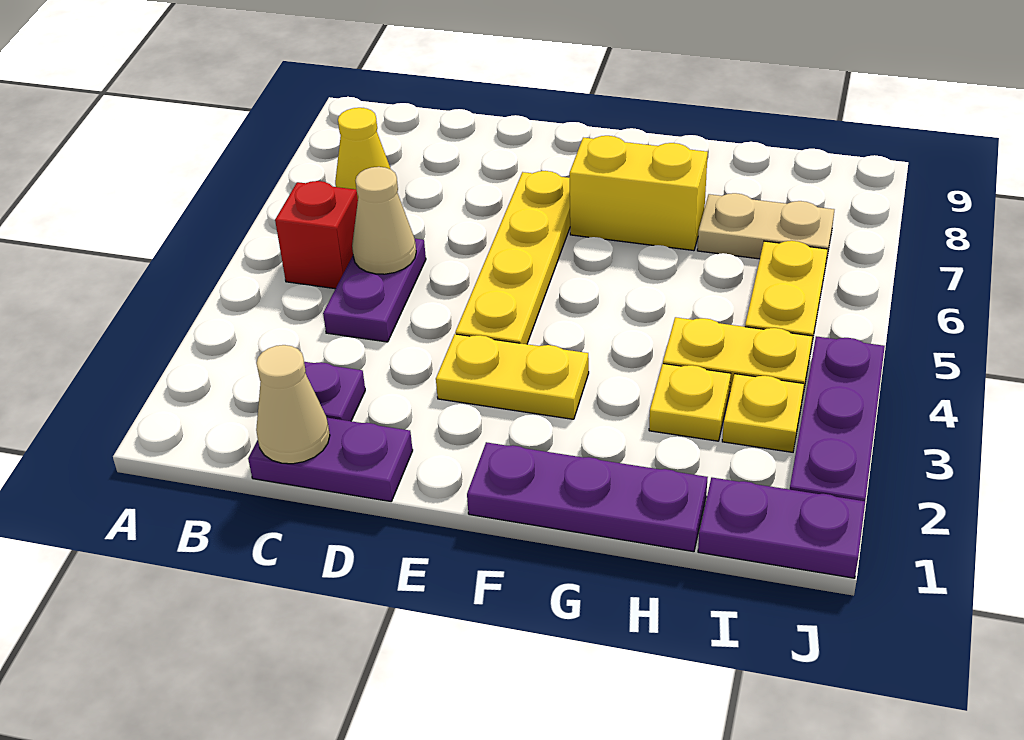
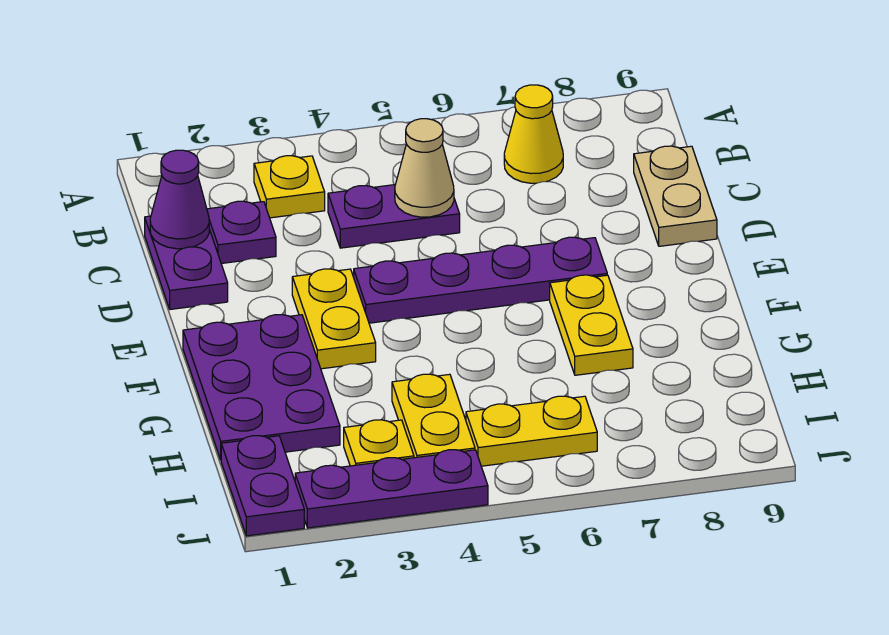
red 1x1 brick [275,181,358,289] -> none
tan 1x1 cone [256,345,330,464] -> purple 1x1 cone [150,150,209,249]
yellow 1x4 plate [455,171,570,344] -> purple 1x4 plate [354,237,607,323]
purple 1x3 plate [467,442,708,552] -> purple 2x3 plate [183,315,340,460]
yellow 1x2 brick [569,136,708,251] -> yellow 1x2 plate [550,275,633,375]
yellow 1x1 plate [649,364,731,441] -> yellow 1x1 plate moved to [254,156,325,218]
tan 1x2 plate [697,193,834,261] -> tan 1x2 plate moved to [634,146,717,246]

